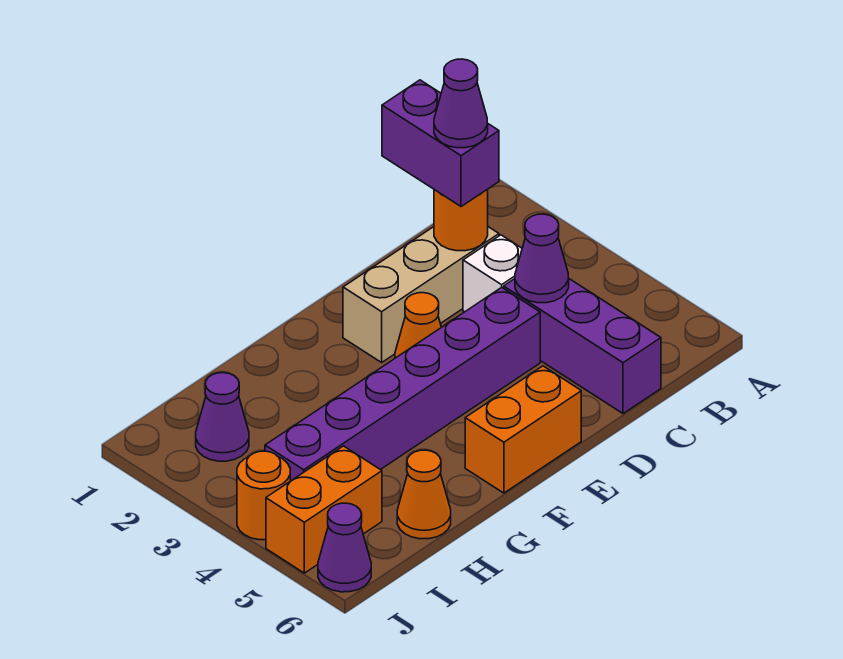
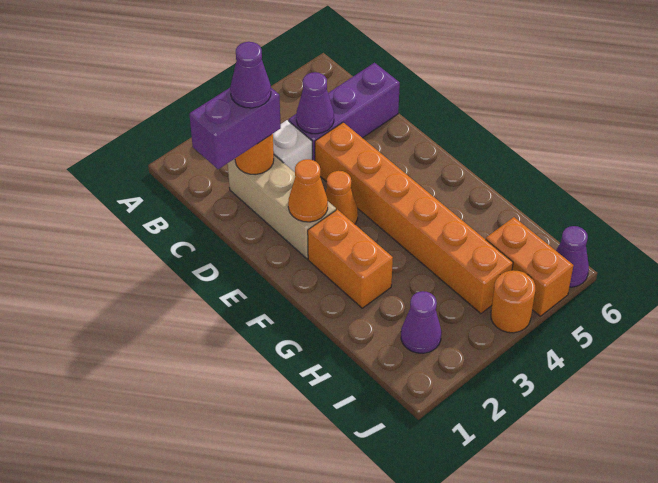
purple 1x6 brick [265,287,540,481] -> orange 1x6 brick [315,122,513,314]
orange 1x2 brick [465,366,581,493] -> orange 1x2 brick moved to [308,209,393,308]
orange 1x1 cone [397,450,451,539] -> orange 1x1 cone moved to [288,159,328,222]

